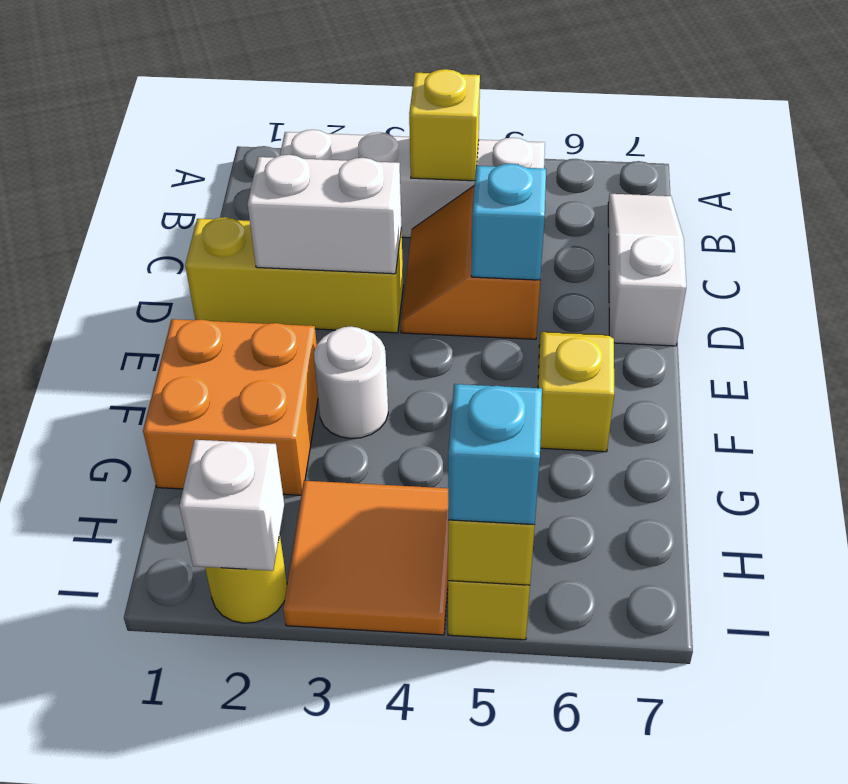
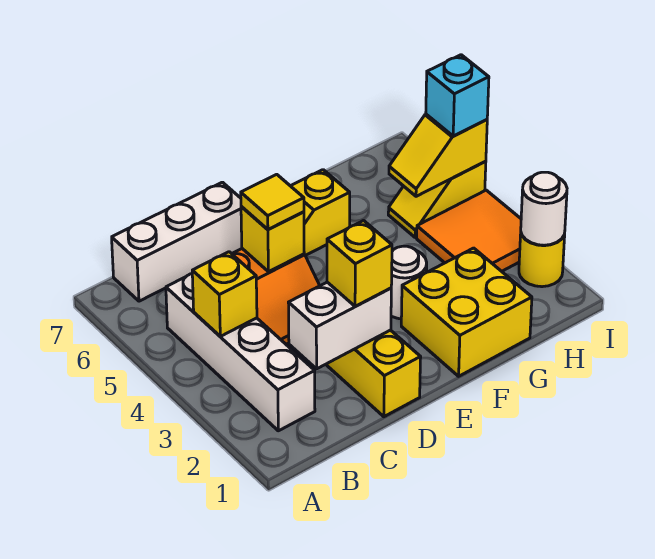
white 1x3 slope [608,194,686,346] -> white 1x3 brick [112,182,242,301]
white 1x2 brick [248,155,401,274] -> white 1x2 brick turned to [288,282,391,369]
none -> yellow 1x1 brick [327,221,392,307]
cyan 1x1 brick [471,164,546,280] -> yellow 1x1 brick [241,206,304,272]
none -> yellow 1x1 tile [241,174,304,230]
orange 2x2 brick [143,319,318,495] -> yellow 2x2 brick [401,248,532,376]
white 1x1 brick [179,440,284,571] -> white 1x1 round brick [521,172,567,245]

